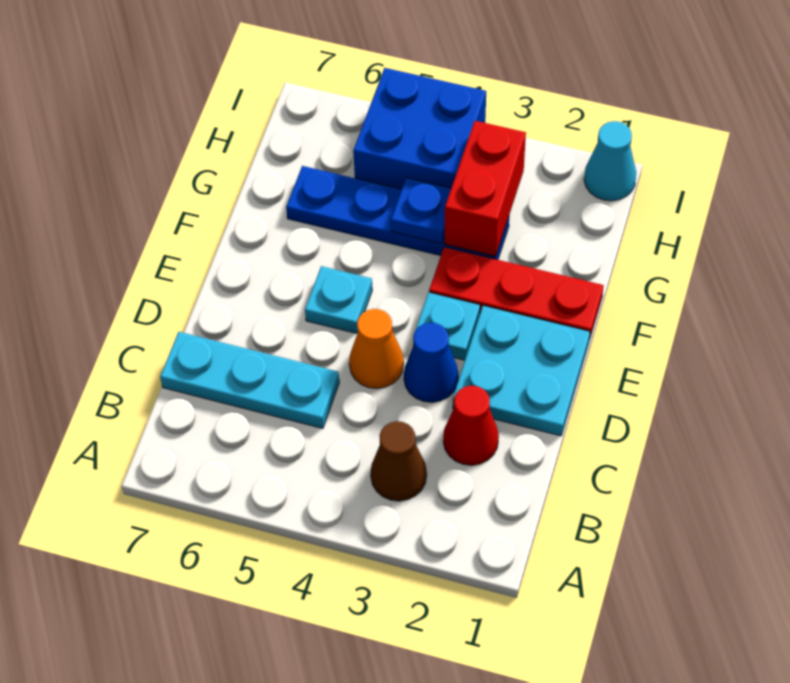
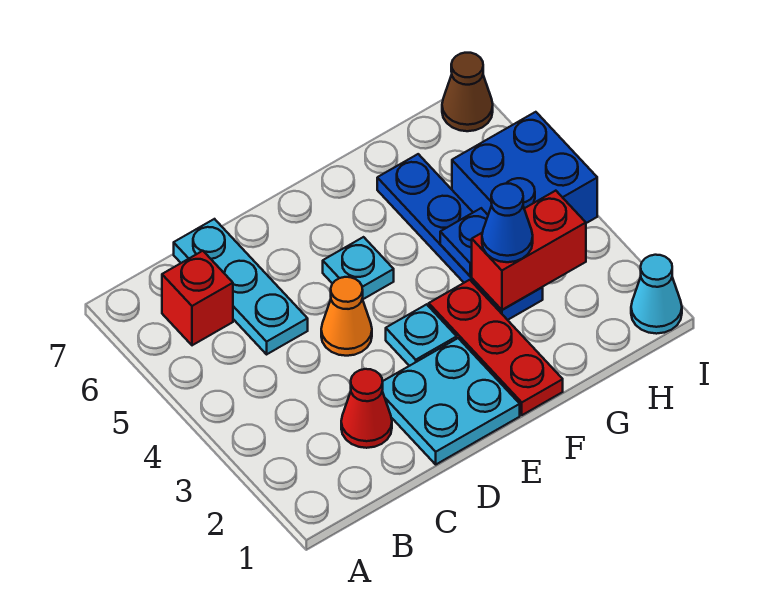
brown 1x1 cone [371,421,427,501] -> brown 1x1 cone moved to [442,53,493,131]
none -> red 1x1 brick [162,251,233,345]
blue 1x1 cone [404,323,458,402] -> blue 1x1 cone moved to [482,184,533,262]

